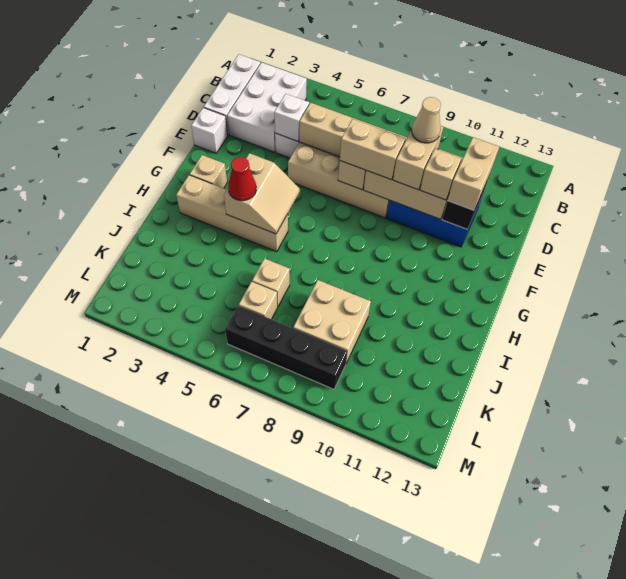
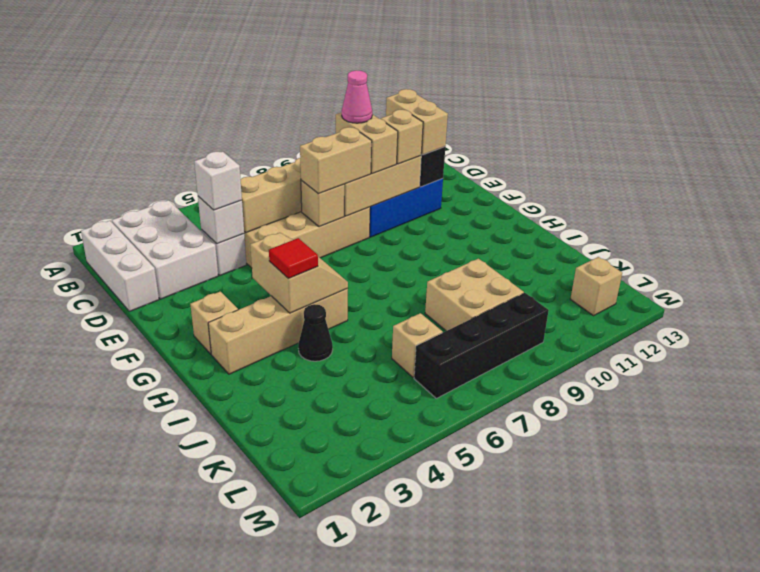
tan 1x1 cone [412,97,441,143] -> pink 1x1 cone [342,70,372,123]
white 1x1 brick [191,108,228,153] -> white 1x1 brick moved to [194,152,242,210]
red 1x1 cone [228,157,256,201] -> red 1x1 tile [269,238,318,279]
none -> black 1x1 cone [298,304,333,361]
tan 1x1 brick [252,259,290,306] -> tan 1x1 brick moved to [571,257,622,316]

